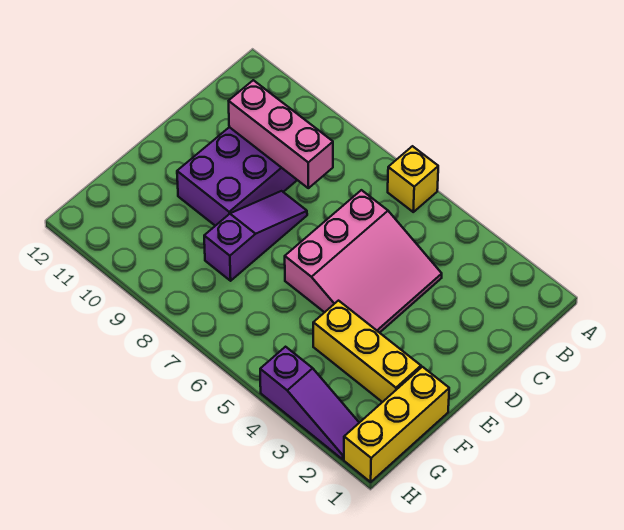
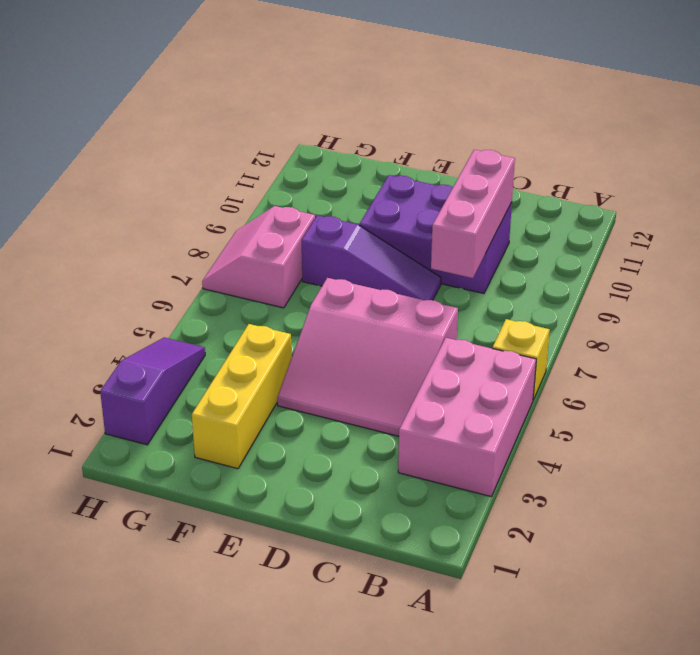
none -> pink 2x3 brick [398,338,536,497]
yellow 1x3 brick [344,367,449,482] -> none
none -> pink 2x2 slope [202,206,315,308]
purple 1x3 slope [260,347,359,459] -> purple 1x3 slope turned to [100,337,205,445]

